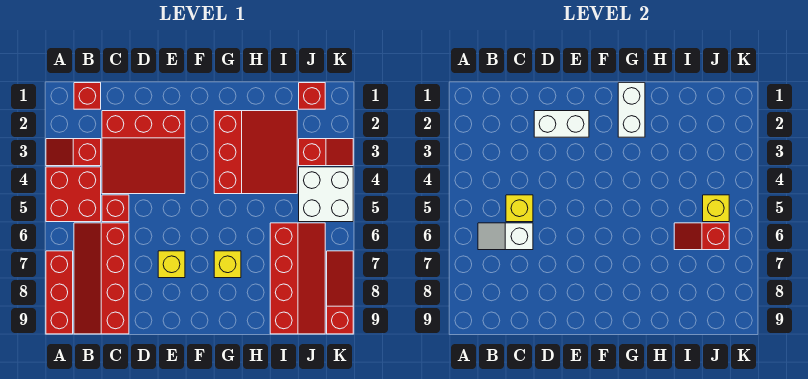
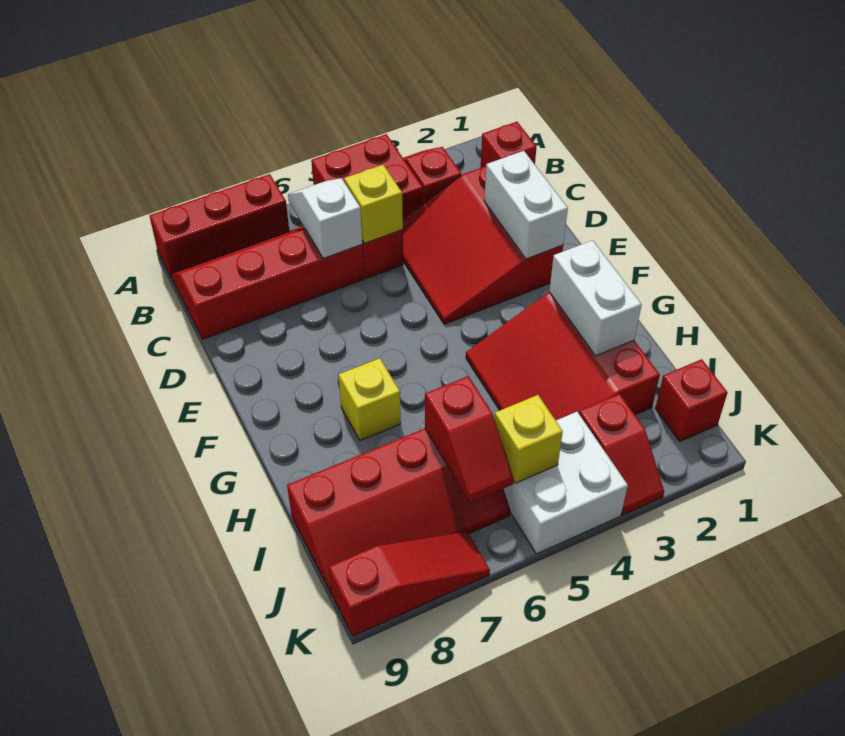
yellow 1x1 brick [158,251,185,278] -> none
white 1x2 brick [618,83,645,137] -> white 1x2 brick turned to [549,240,642,356]
red 3x3 slope [214,111,297,194] -> red 3x3 slope turned to [466,292,660,420]
red 1x2 slope [674,223,729,250] -> red 1x2 slope turned to [425,376,514,503]

